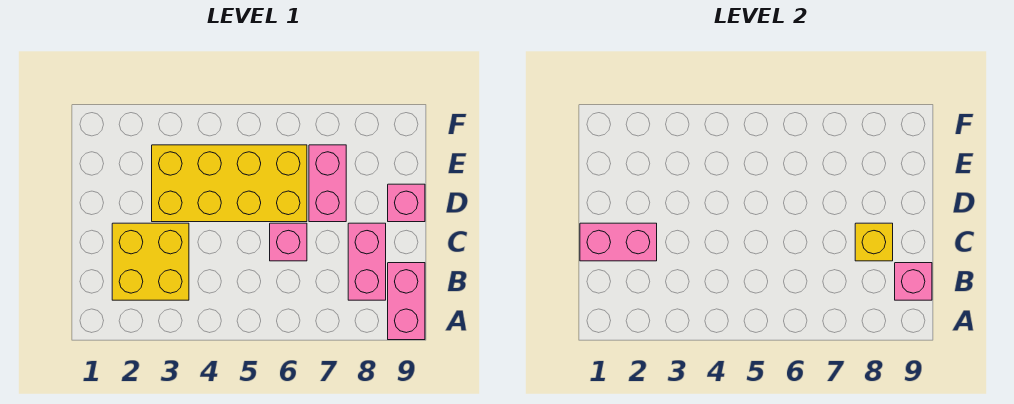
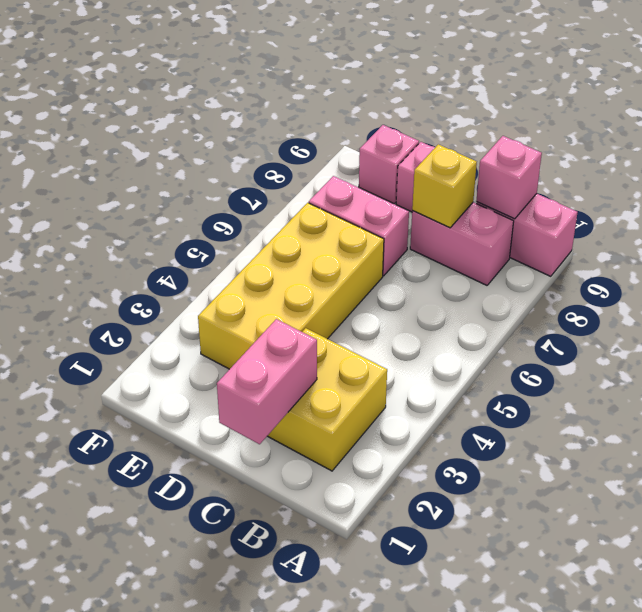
pink 1x1 brick [270,223,307,261] -> pink 1x1 brick moved to [359,125,419,204]

